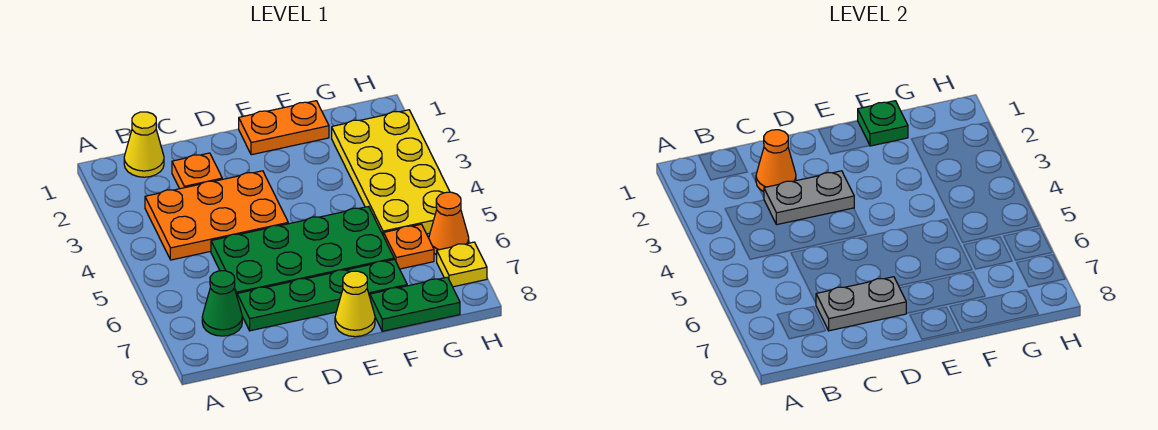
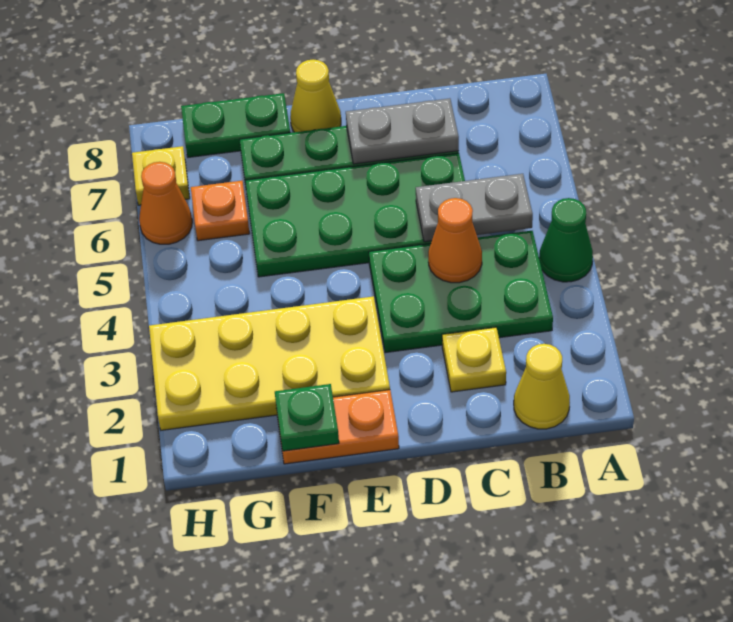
orange 2x3 plate [145,171,288,260] -> green 2x3 plate [369,231,553,353]
green 1x1 cone [202,271,242,336] -> green 1x1 cone moved to [539,198,593,282]
orange 1x1 plate [172,153,222,189] -> yellow 1x1 plate [442,327,506,392]
orange 1x1 cone [756,130,796,192] -> orange 1x1 cone moved to [428,198,482,283]
grey 1x2 plate [764,171,854,225] -> grey 1x2 plate moved to [416,174,533,242]
yellow 2x4 plate [332,110,450,236] -> yellow 2x4 plate turned to [149,296,390,430]

